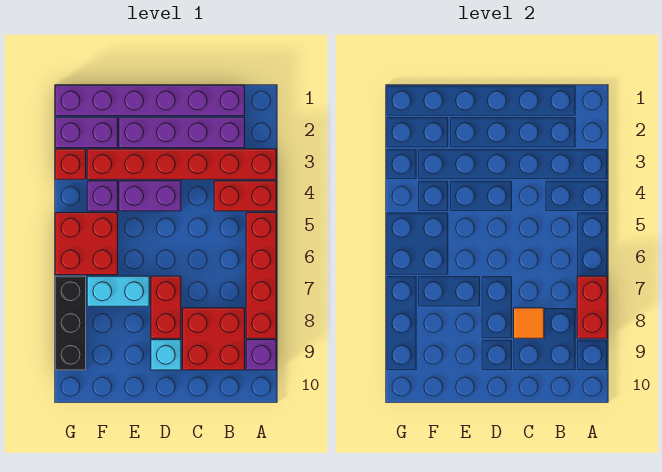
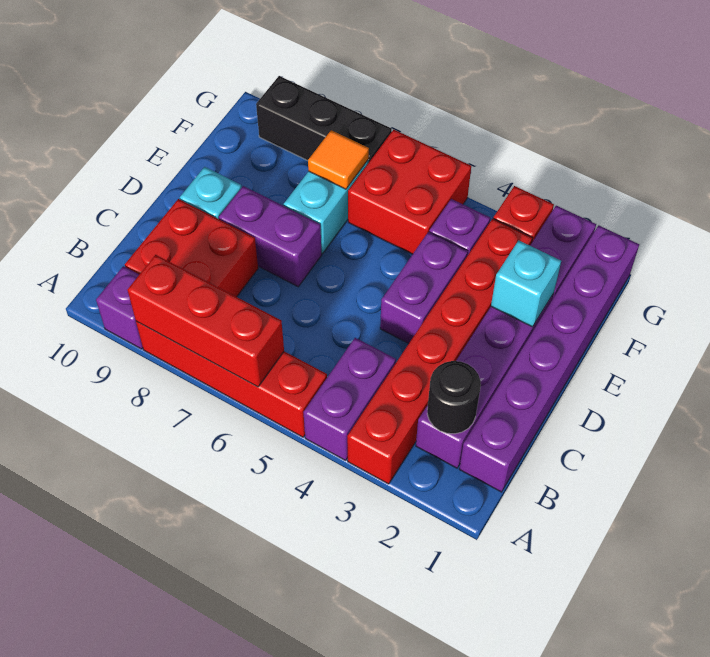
red 1x2 brick [214,181,276,211] -> purple 1x2 brick [303,338,396,460]
red 1x2 brick [577,276,607,338] -> red 1x3 brick [127,255,284,387]
none -> black 1x1 round brick [427,361,481,434]
orange 1x1 tile [514,308,544,338] -> orange 1x1 tile moved to [308,130,369,189]
red 1x2 brick [151,276,181,338] -> purple 1x2 brick [219,186,322,287]
none -> cyan 1x1 brick [491,240,561,327]

